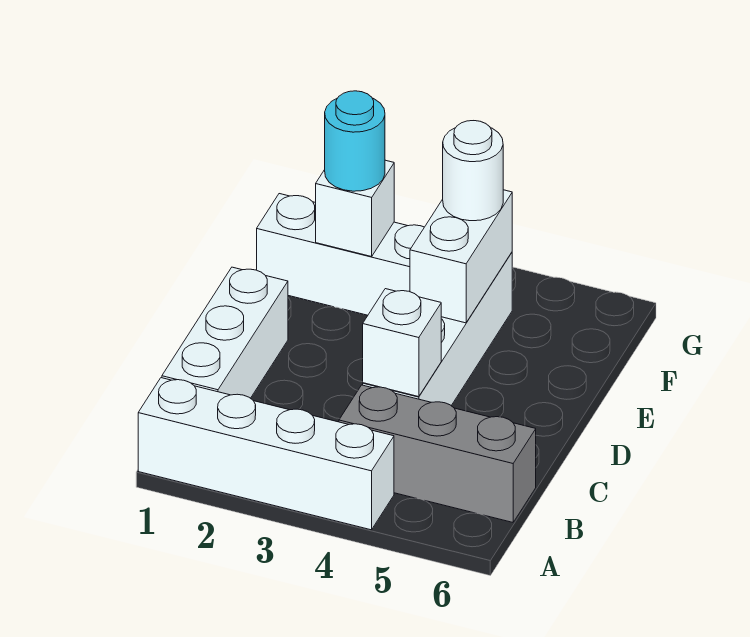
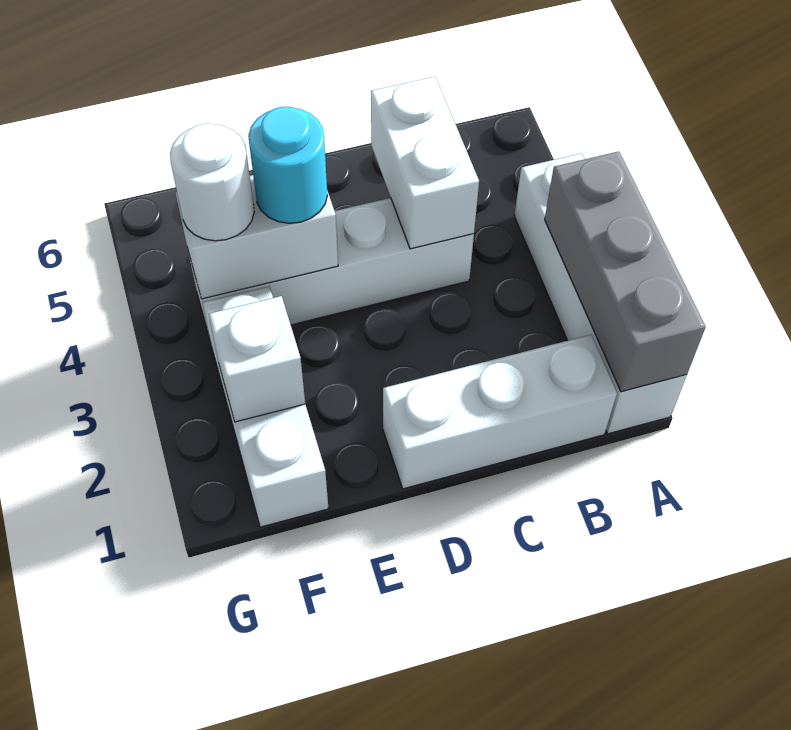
grey 1x3 brick [339,385,536,522] -> grey 1x3 brick moved to [545,151,706,392]
white 1x1 brick [363,289,441,397] -> white 1x2 brick [371,77,479,249]
cyan 1x1 round brick [325,91,385,191] -> cyan 1x1 round brick moved to [248,107,327,223]

